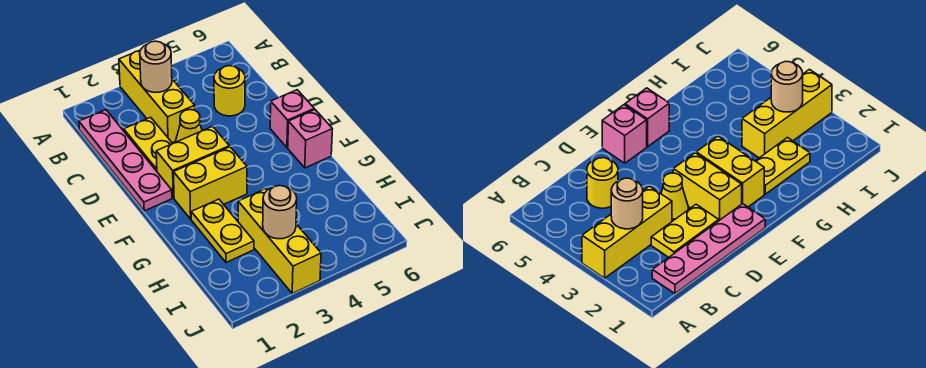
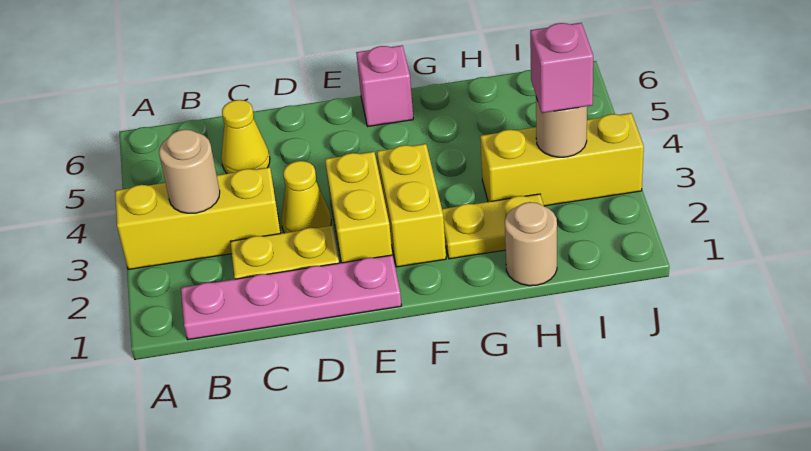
yellow 1x1 round brick [214,66,245,116] -> yellow 1x1 cone [221,100,270,174]
pink 1x1 brick [270,90,314,148] -> pink 1x1 brick moved to [530,23,593,113]
none -> tan 1x1 round brick [505,202,557,286]

